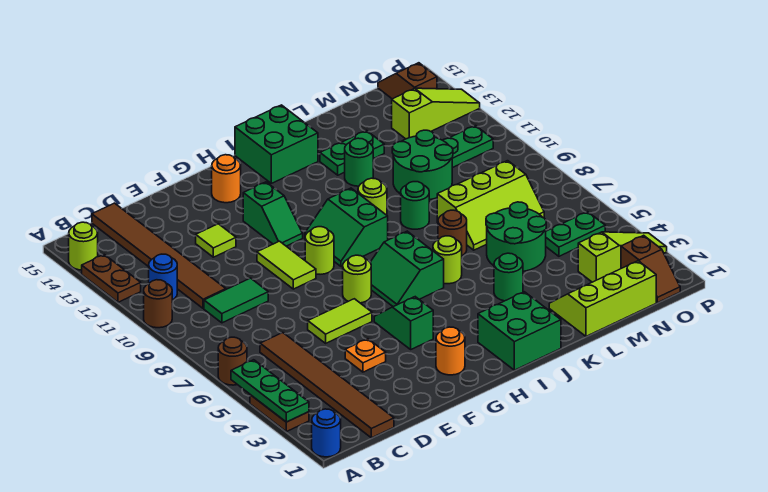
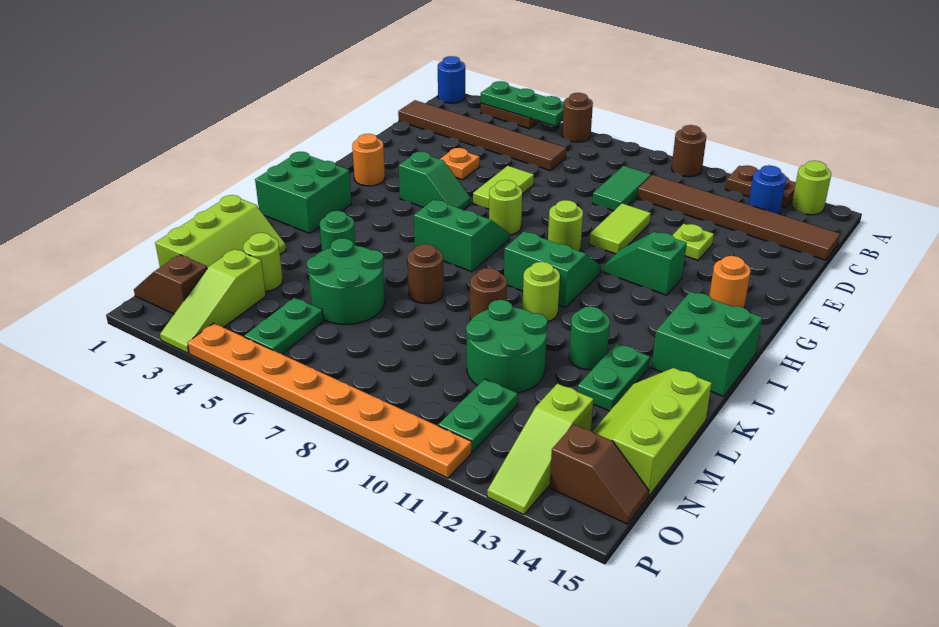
blue 1x1 round brick [149,254,177,300] -> blue 1x1 round brick moved to [748,165,786,214]
lime 1x1 tile [196,224,236,257] -> lime 1x1 plate [672,224,714,260]
lime 1x2 tile [257,241,316,289] -> lime 1x2 tile turned to [589,203,651,254]
lime 1x1 round brick [433,236,462,284] -> lime 1x1 round brick moved to [243,233,283,291]
green 1x1 round brick [401,182,429,229] -> brown 1x1 round brick [470,268,507,320]
lime 2x3 slope [437,161,544,250] -> lime 2x3 slope moved to [592,368,712,496]
none -> orange 1x8 plate [187,323,471,478]

